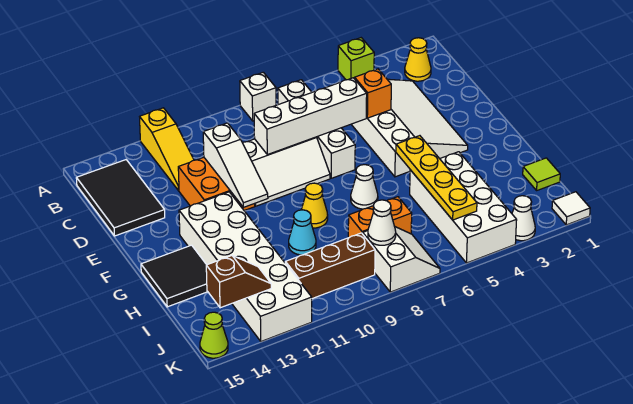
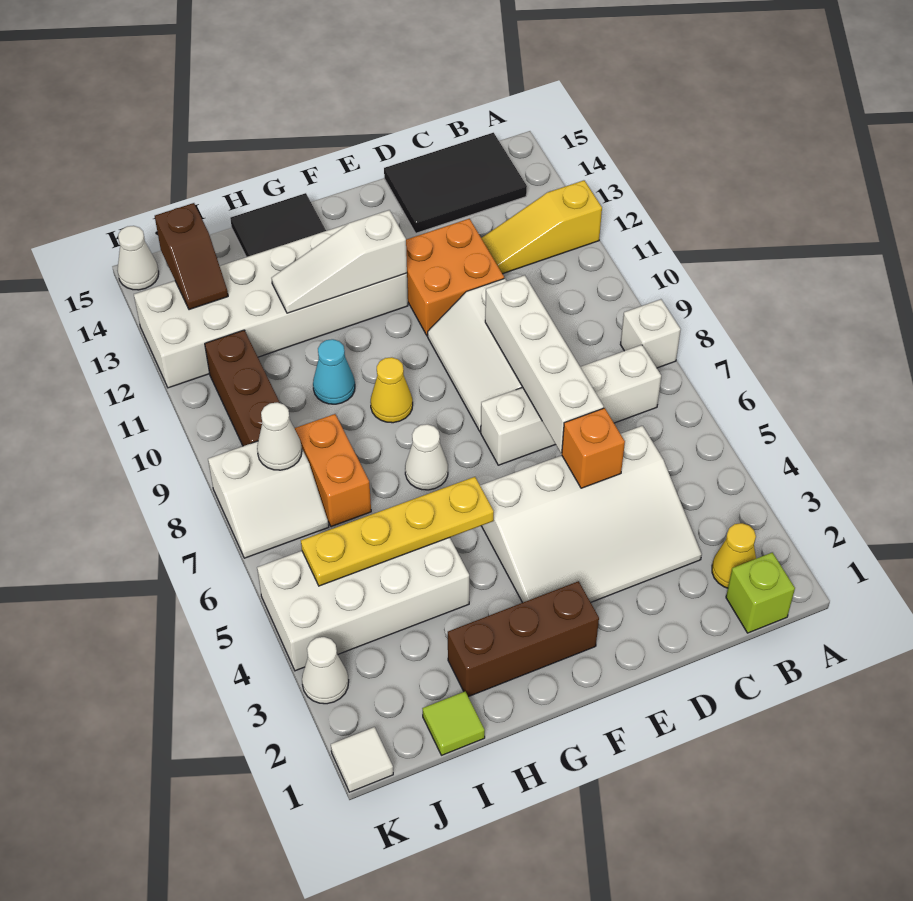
lime 1x1 brick [338,38,374,80] -> lime 1x1 brick moved to [726,552,795,633]
white 1x3 slope [203,123,268,207] -> white 1x3 slope moved to [272,210,407,313]
none -> brown 1x3 brick [448,581,599,697]
lime 1x1 cone [200,312,228,358] -> white 1x1 cone [118,226,159,290]

